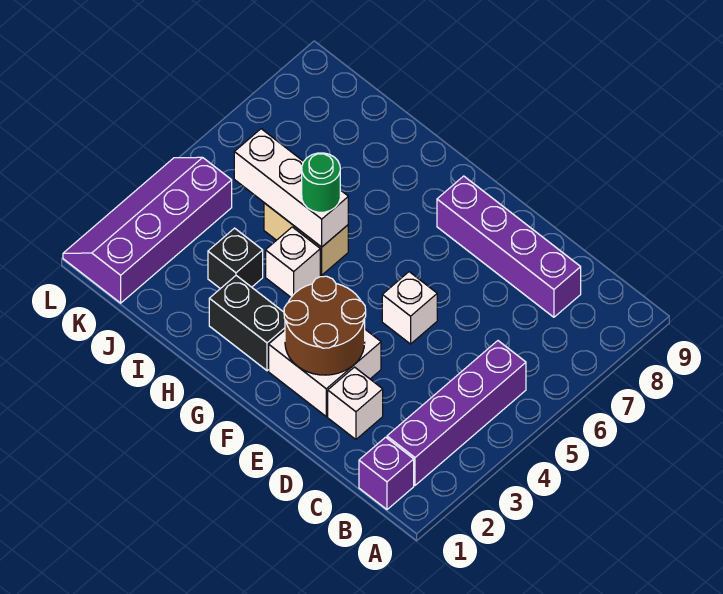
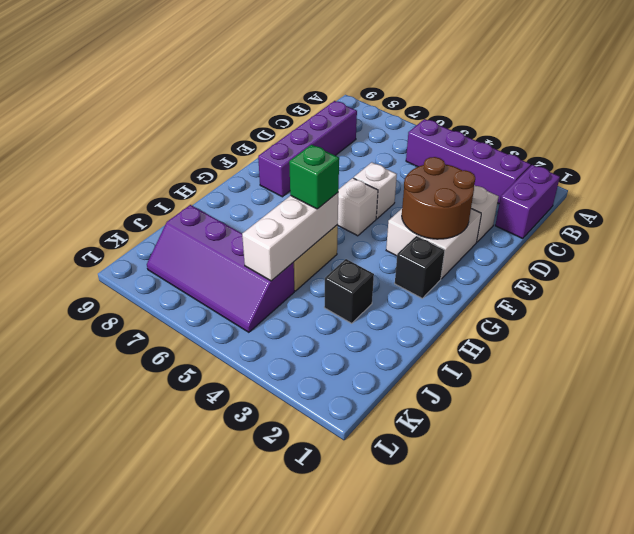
purple 1x1 brick [359,437,414,509] -> purple 1x2 brick [495,165,560,238]
black 1x2 brick [209,276,285,371] -> black 1x1 brick [395,236,445,298]
white 1x1 brick [266,227,320,297] -> white 1x1 brick moved to [337,178,378,236]
green 1x1 round brick [302,153,340,212] -> green 1x1 brick [289,144,339,209]
purple 2x4 slope [63,157,232,303] -> purple 2x4 slope moved to [147,205,294,332]

